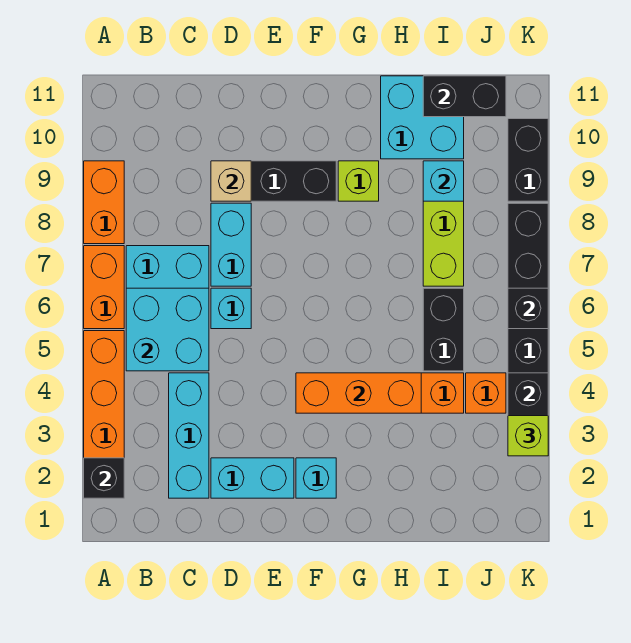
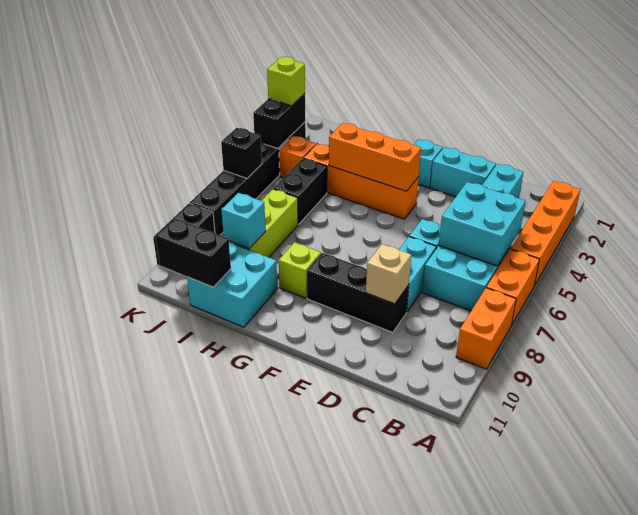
black 1x1 brick [84,458,124,498] -> none

